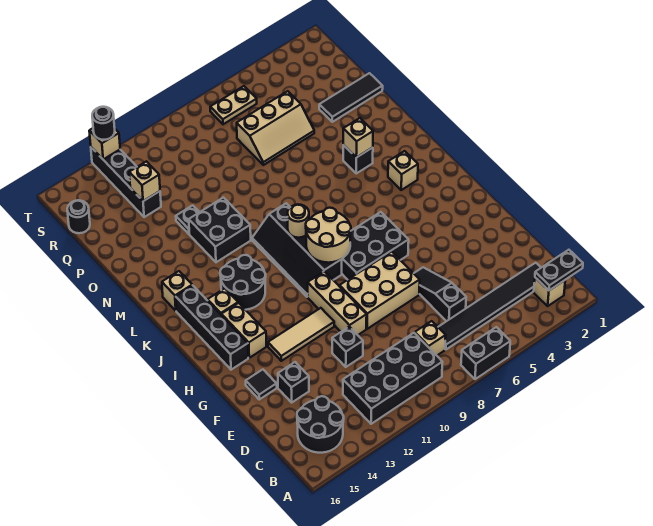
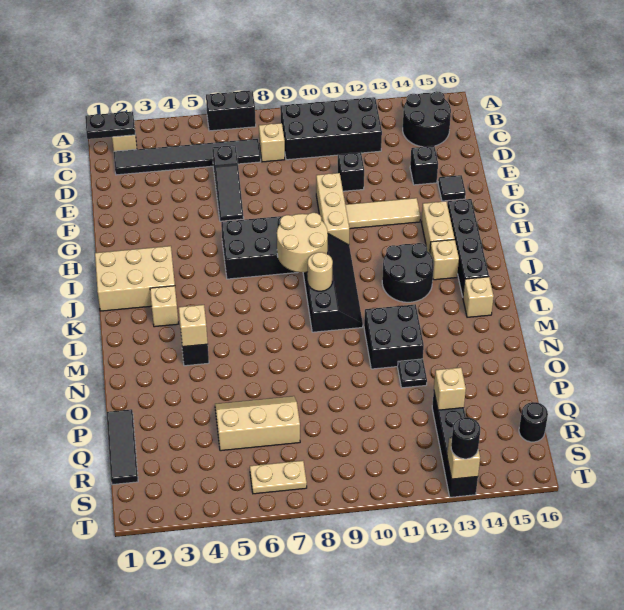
tan 2x3 brick [340,252,420,329] -> tan 2x3 brick moved to [95,246,175,311]
black 1x3 tile [319,73,383,122] -> black 1x3 tile turned to [107,409,138,485]

